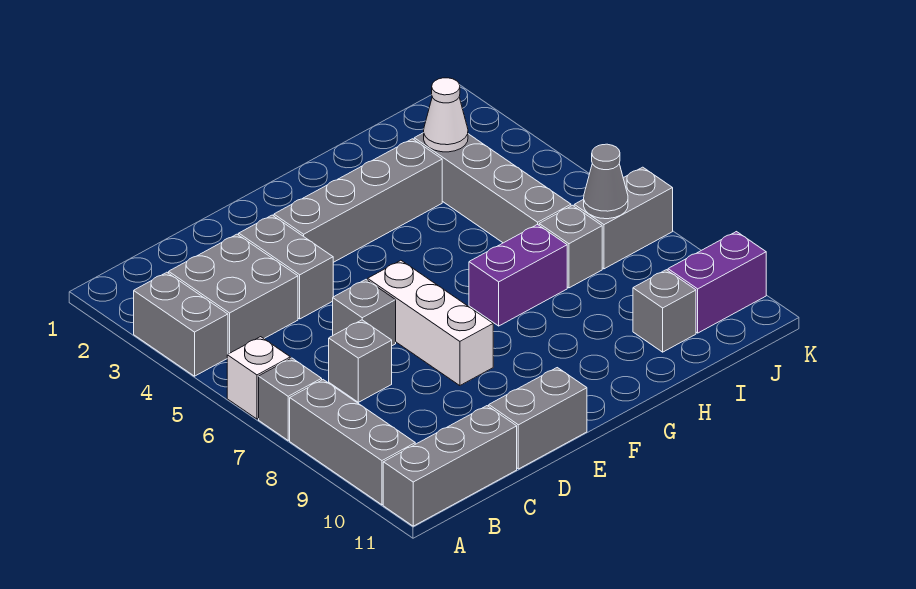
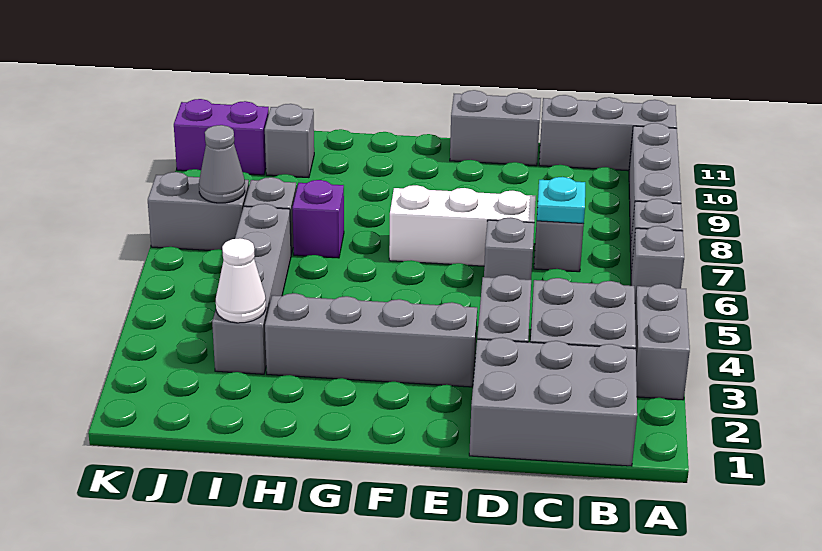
white 1x1 brick [227,337,290,419] -> grey 1x1 brick [631,226,684,300]
none -> grey 2x3 brick [469,337,637,466]
none -> cyan 1x1 plate [537,177,585,224]
white 1x3 brick [368,260,493,386] -> white 1x3 brick turned to [389,185,536,266]
purple 1x2 brick [469,224,567,326] -> purple 1x1 brick [292,180,344,258]

